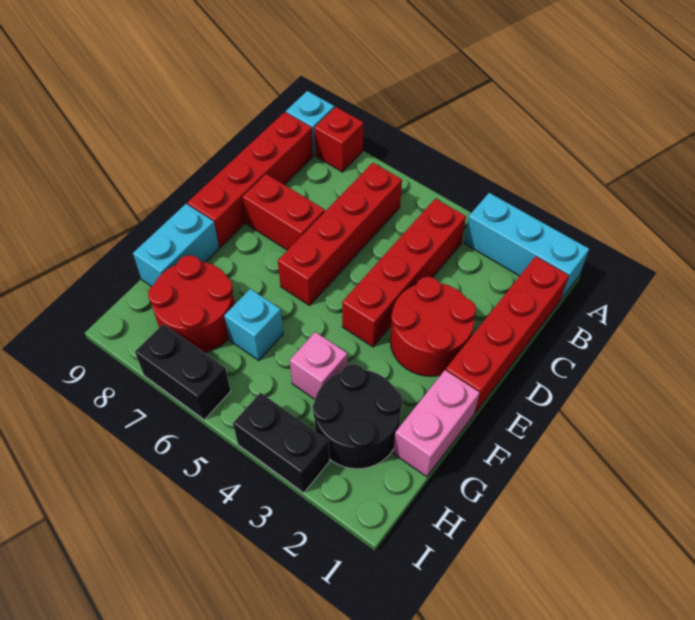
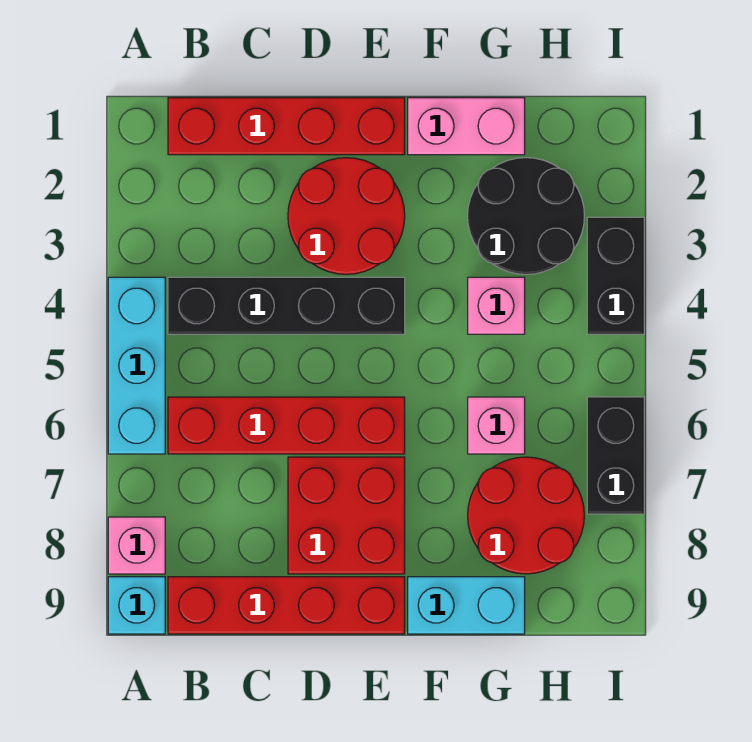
cyan 1x3 brick [464,193,589,299] -> cyan 1x3 brick moved to [108,277,165,454]
red 1x1 brick [314,107,363,172] -> pink 1x1 brick [108,517,165,574]
red 1x4 brick [342,199,466,347] -> black 1x4 brick [168,277,405,334]
red 1x2 brick [242,174,325,250] -> red 2x2 brick [288,457,405,574]
cyan 1x1 brick [224,289,283,361] -> pink 1x1 brick [468,397,525,454]

